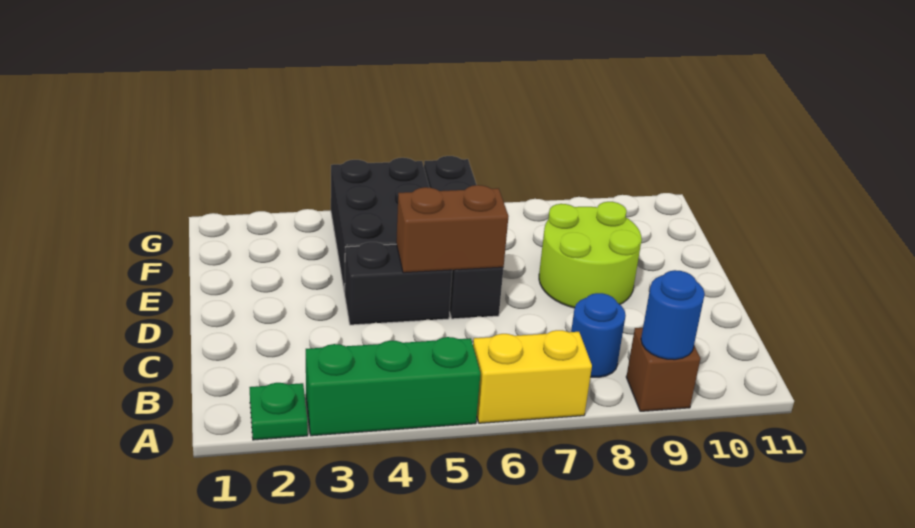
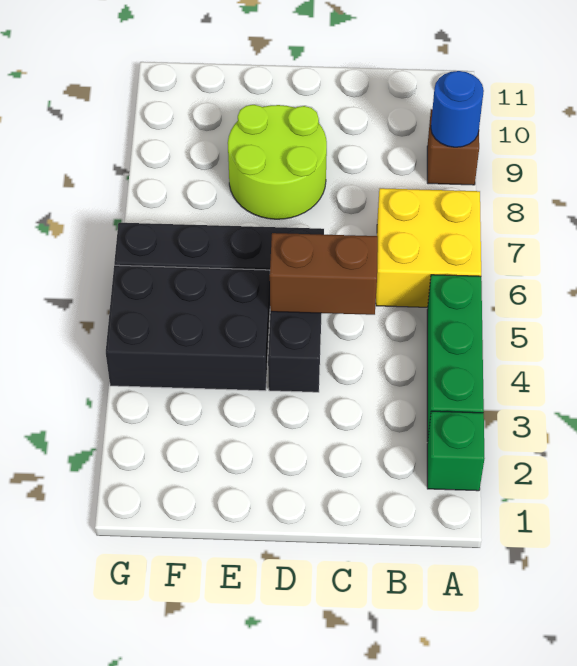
green 1x1 plate [249,383,308,440] -> green 1x1 brick [427,411,485,491]
yellow 1x2 brick [473,330,592,423] -> yellow 2x2 brick [376,188,481,307]
blue 1x1 round brick [571,293,626,377] -> none
brown 1x2 brick [396,185,509,273] -> brown 1x2 brick turned to [270,233,378,315]

